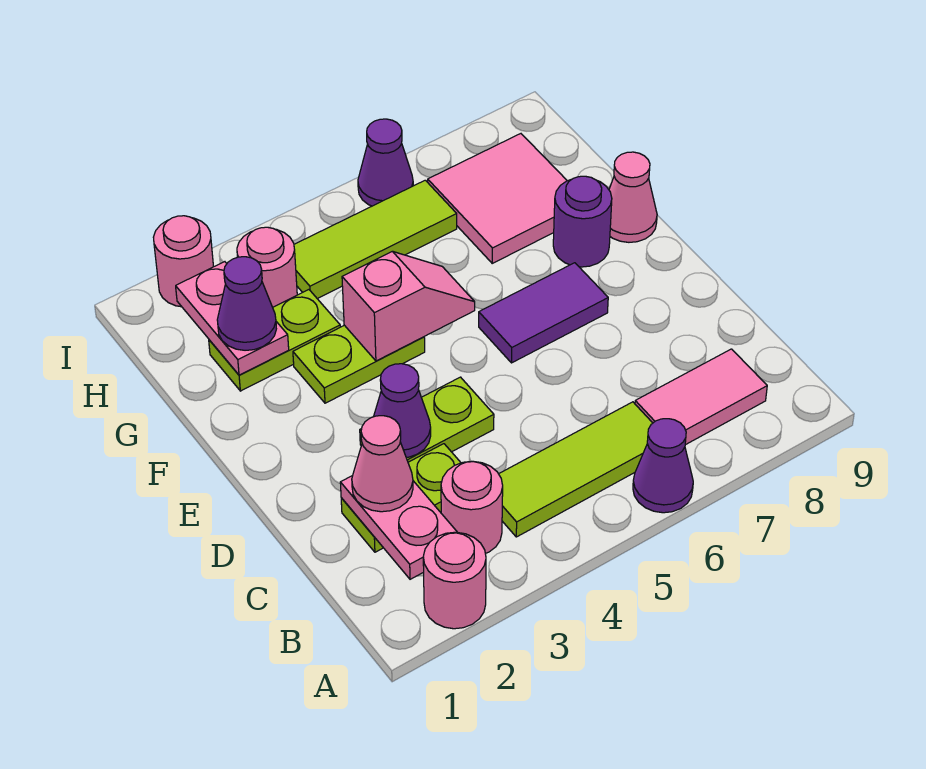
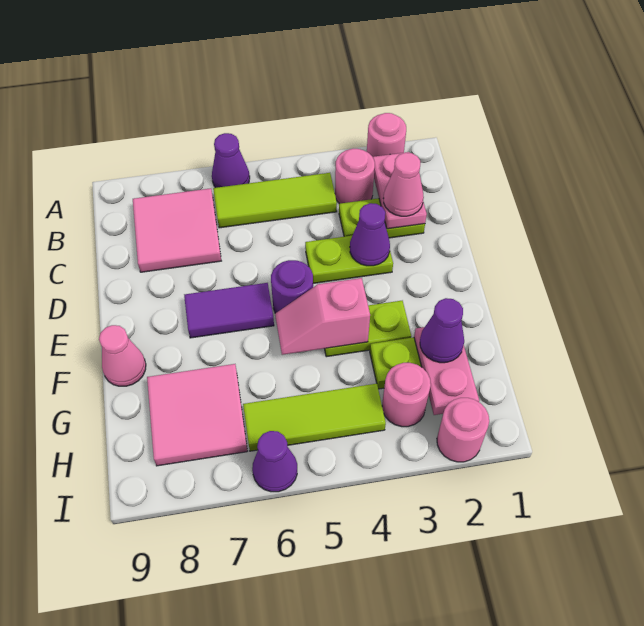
pink 1x2 tile [635,349,767,445] -> pink 2x2 tile [133,188,221,272]
purple 1x1 round brick [553,176,612,267] -> purple 1x1 round brick moved to [271,260,313,313]

